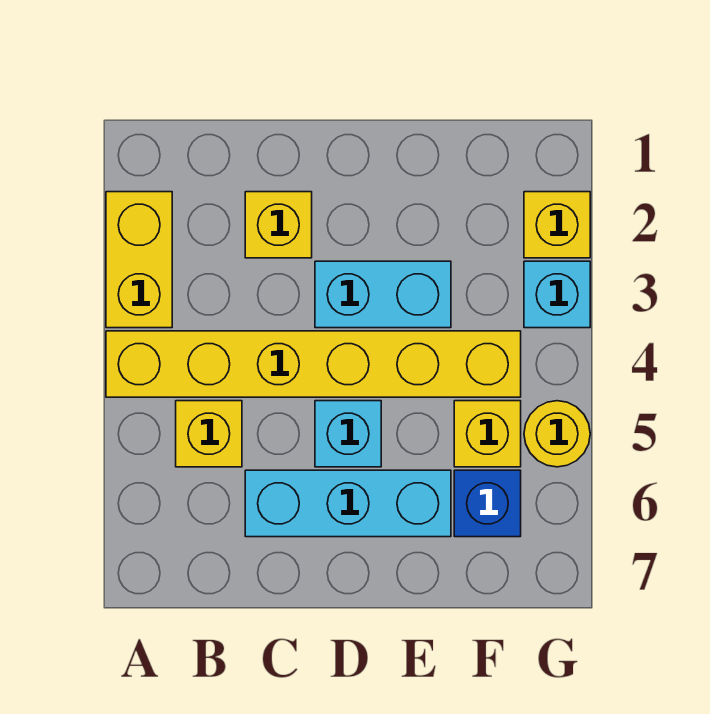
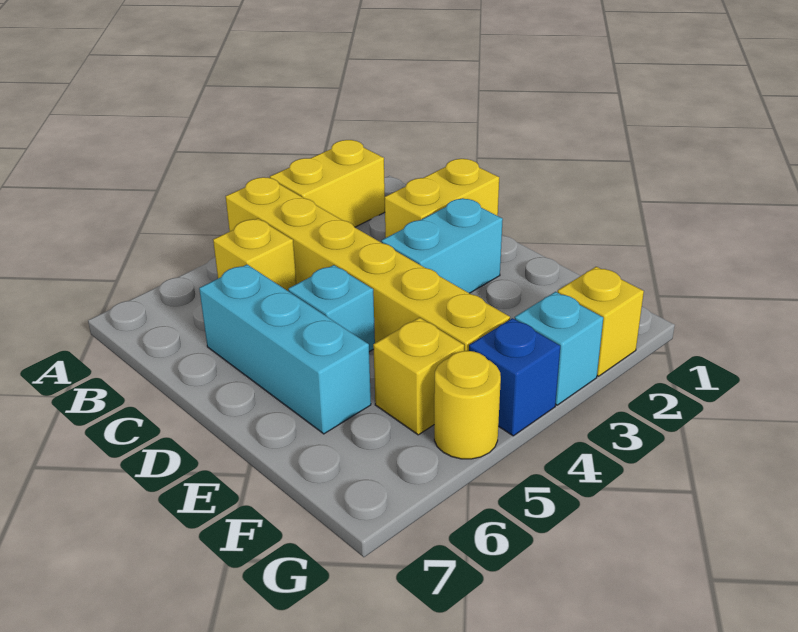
yellow 1x1 brick [245,192,312,258] -> yellow 1x2 brick [385,159,499,238]
cyan 1x2 brick [315,261,451,328] -> cyan 1x2 brick turned to [381,198,503,293]
blue 1x1 brick [454,470,521,537] -> blue 1x1 brick moved to [469,318,560,436]

